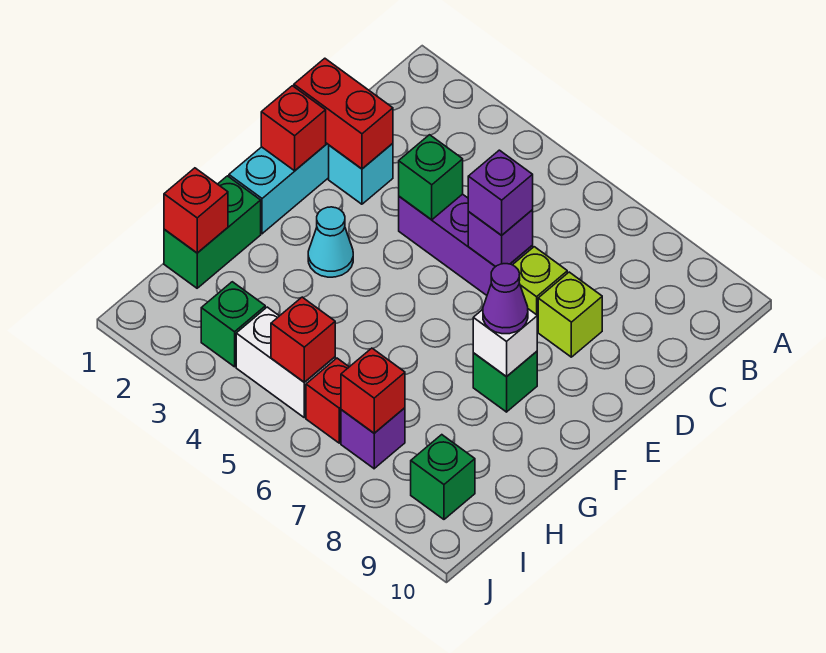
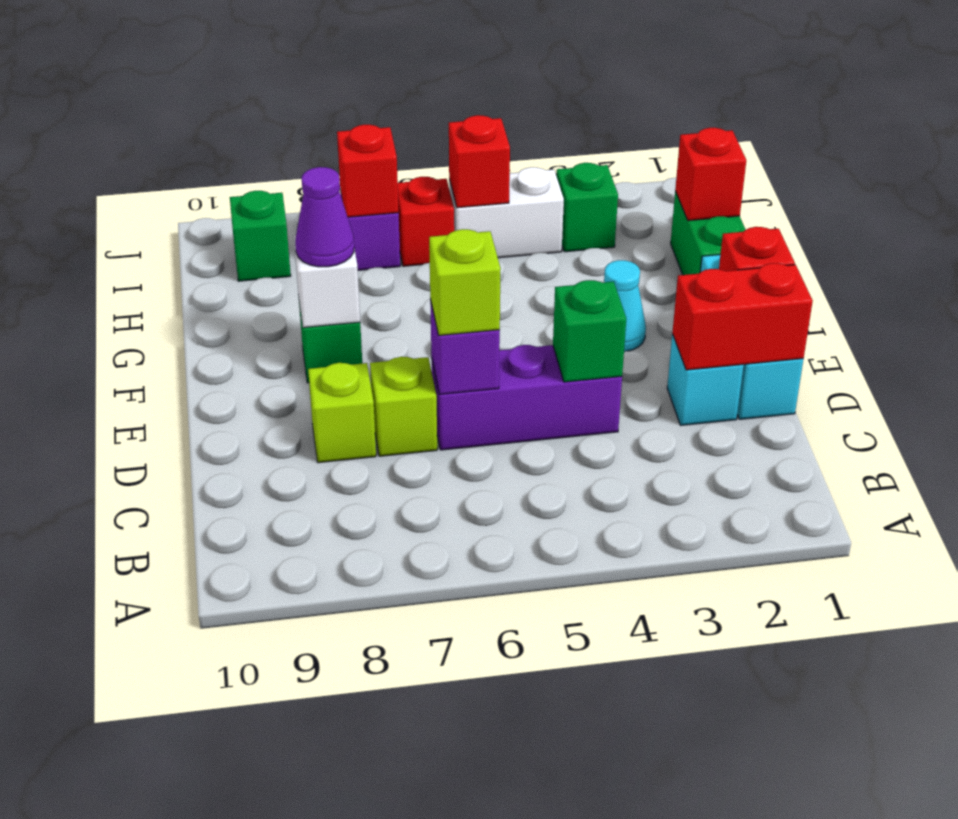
purple 1x1 brick [468,150,533,235] -> lime 1x1 brick [429,229,501,335]

